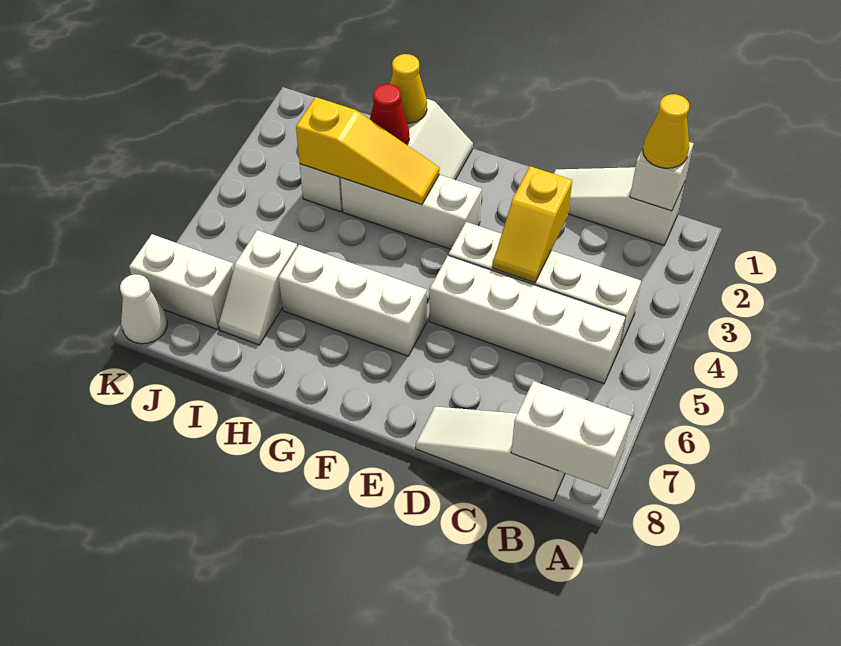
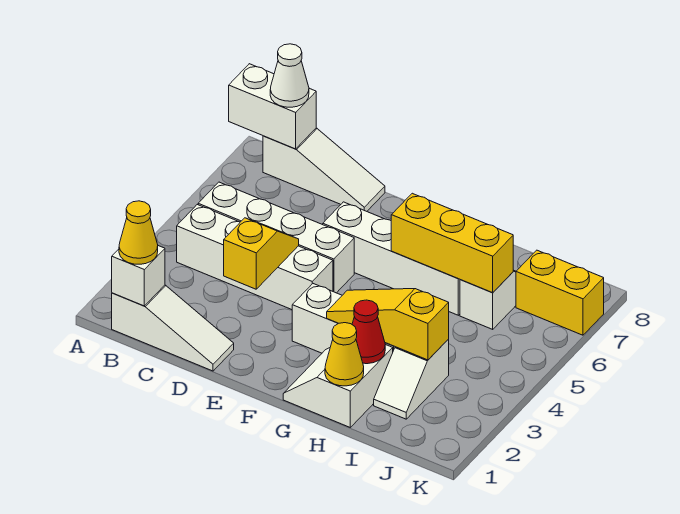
white 1x3 brick [279,245,427,356] -> white 1x4 brick [323,202,460,315]
none -> yellow 1x3 brick [391,193,513,293]
white 1x2 brick [129,234,234,329] -> yellow 1x2 brick [516,250,604,335]
white 1x1 cone [120,274,167,344] -> white 1x1 cone moved to [270,44,309,107]

